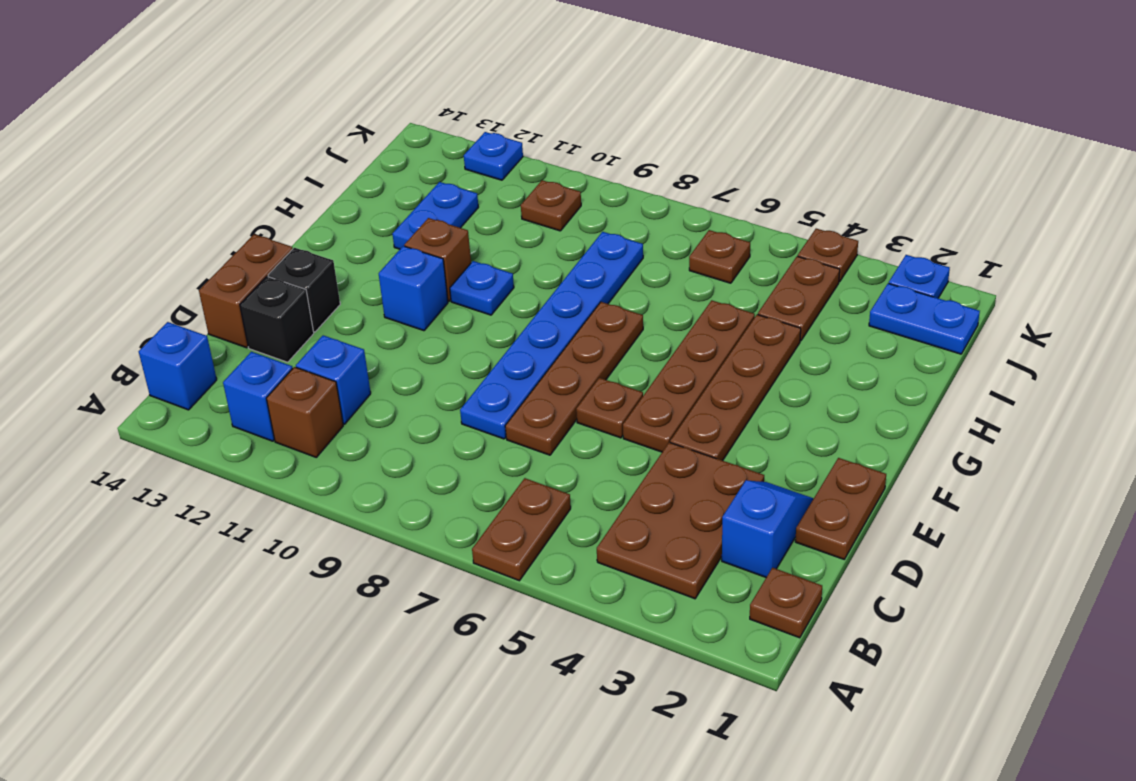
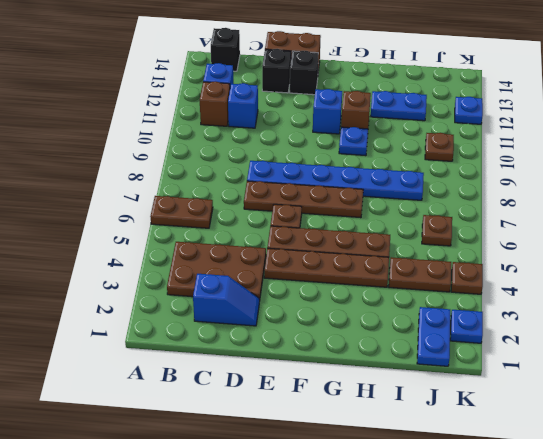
brown 1x1 plate [750,568,822,638] -> none
blue 1x1 brick [139,322,217,410] -> black 1x1 brick [211,28,240,71]
brown 1x2 plate [795,458,886,559] -> none

